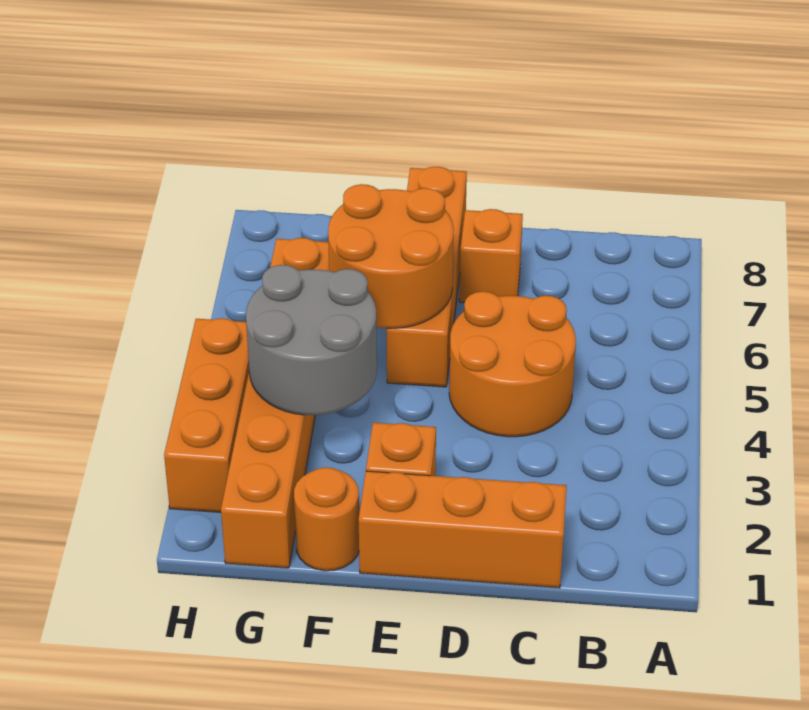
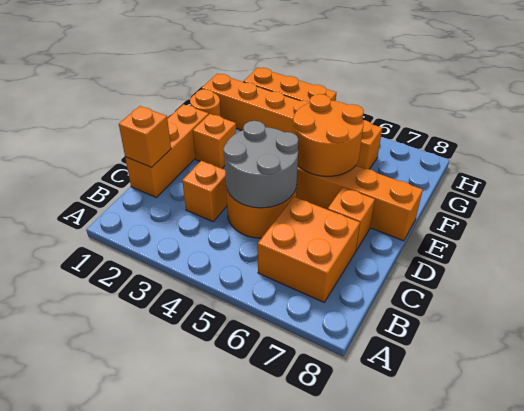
none -> orange 2x2 brick [258,197,360,302]
none -> orange 1x1 brick [119,106,171,167]
none -> orange 1x1 brick [182,161,227,221]
grey 2x2 round brick [246,265,377,415] -> grey 2x2 round brick moved to [223,121,298,208]

